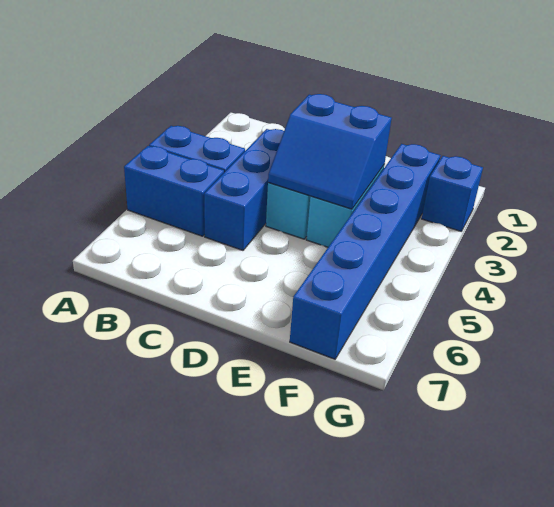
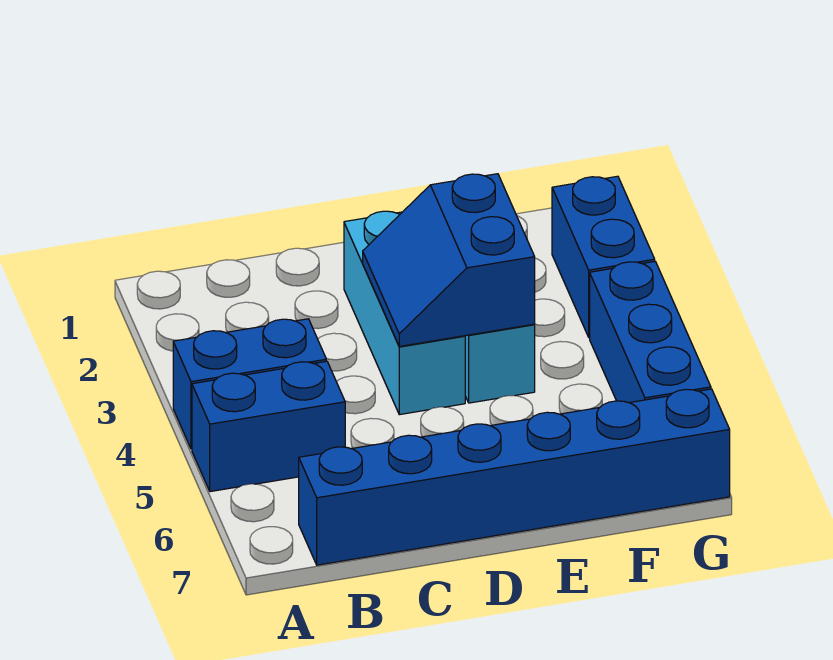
blue 1x3 brick [204,129,284,250] -> blue 1x3 brick moved to [590,262,711,403]
blue 2x2 slope [268,94,392,209] -> blue 2x2 slope turned to [363,174,535,346]
blue 1x6 brick [290,144,441,359] -> blue 1x6 brick turned to [299,389,730,565]
blue 1x1 brick [422,156,483,231] -> blue 1x2 brick [552,176,655,338]

